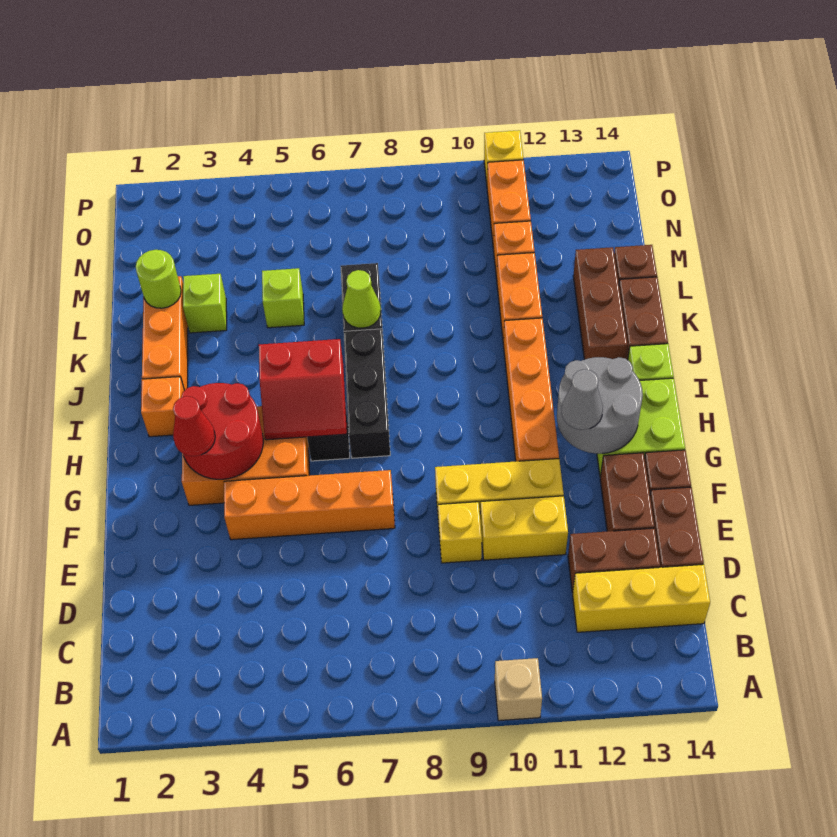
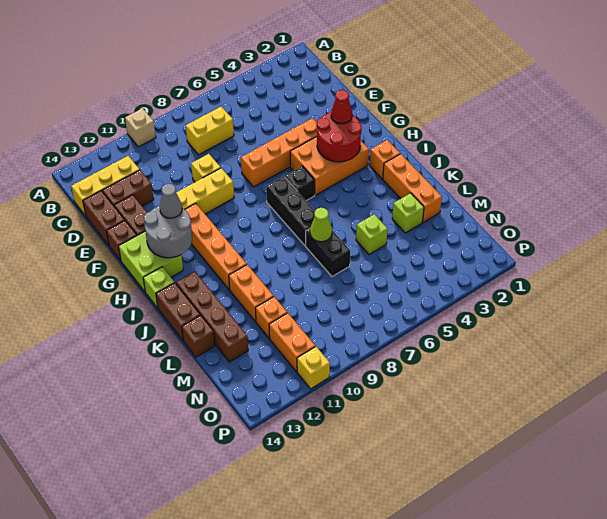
yellow 1x2 brick [480,496,568,560] -> yellow 1x2 brick moved to [186,107,234,155]
red 2x2 slope [259,339,347,440] -> none
brown 1x3 brick [573,247,627,359] -> brown 1x4 brick [176,271,248,362]
lime 1x1 round brick [136,250,181,308] -> none

